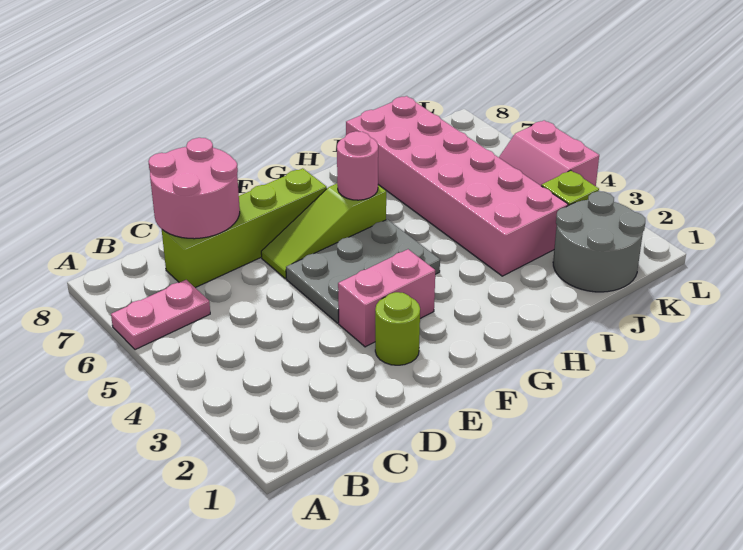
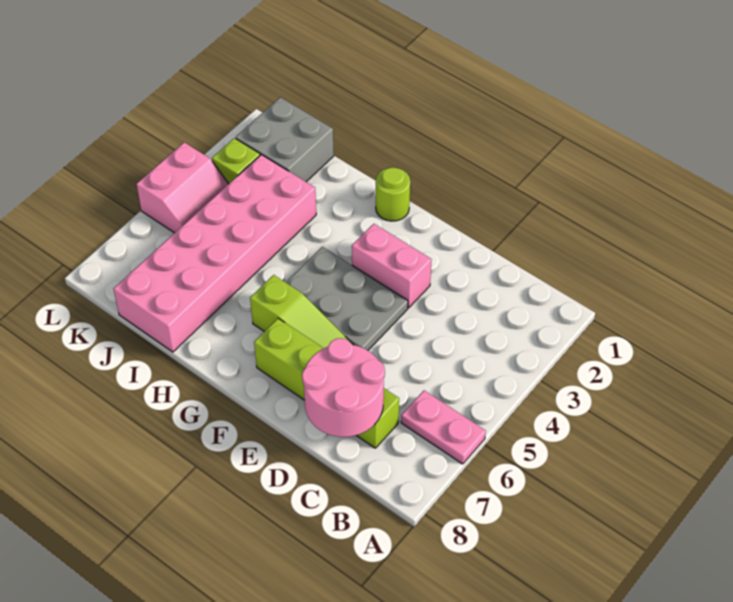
lime 1x1 round brick [375,292,420,365] -> lime 1x1 round brick moved to [376,167,410,221]
pink 1x1 round brick [337,131,378,200] -> none
grey 2x2 round brick [553,191,645,292] -> grey 2x2 brick [236,97,334,182]

